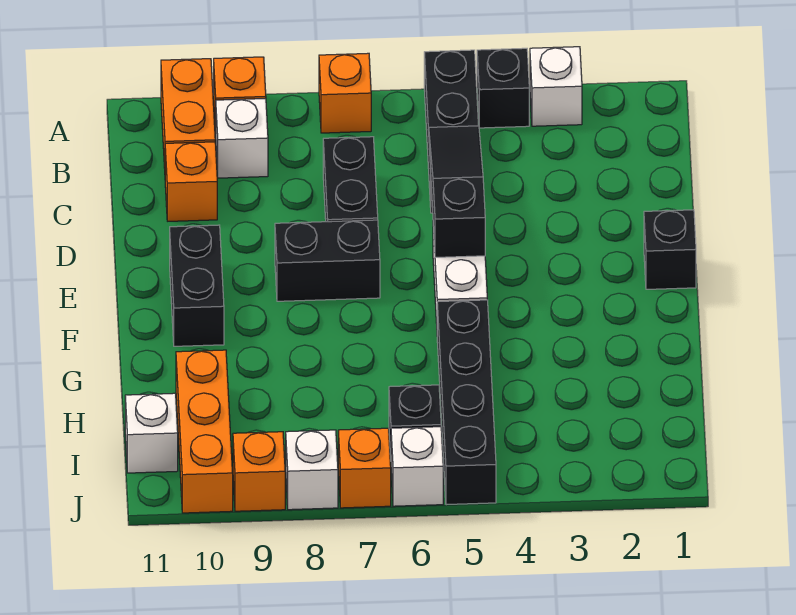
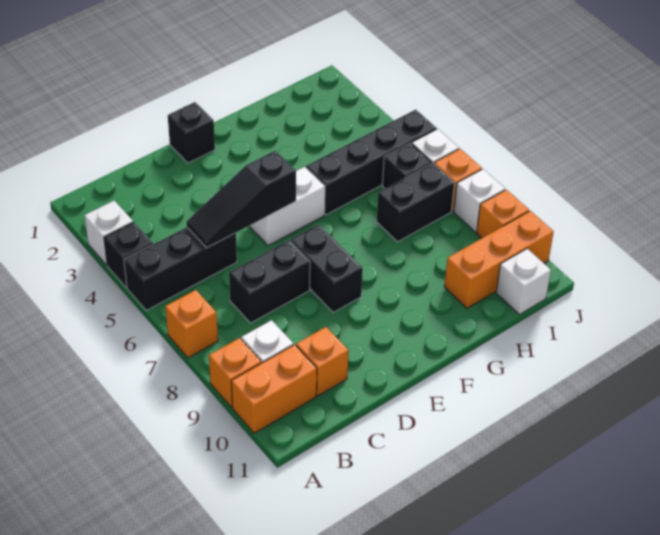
black 1x2 brick [170,225,224,346] -> black 1x2 brick moved to [376,163,454,242]

